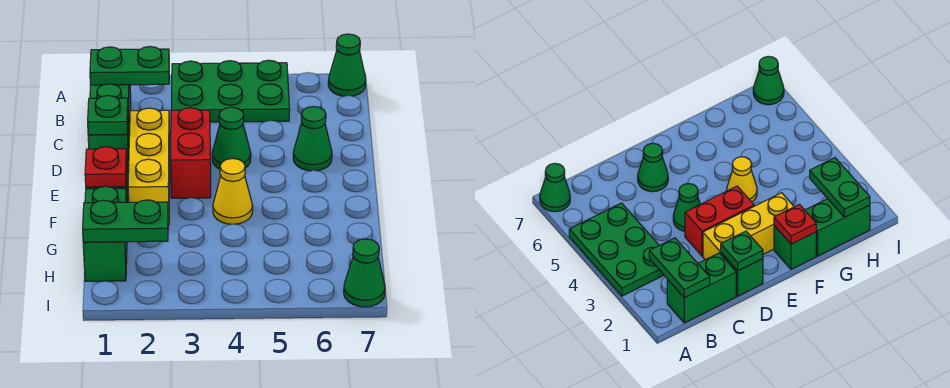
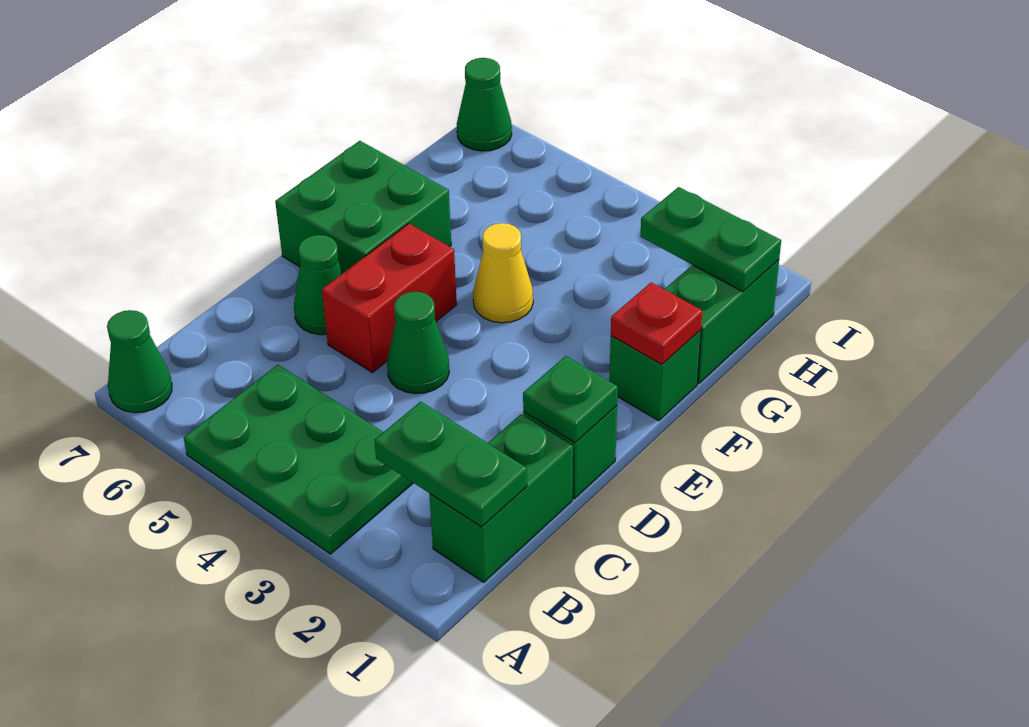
yellow 1x3 brick [128,108,170,225] -> none
red 1x2 brick [171,108,211,198] -> red 1x2 brick moved to [322,224,457,373]
none -> green 2x2 brick [275,141,451,273]

